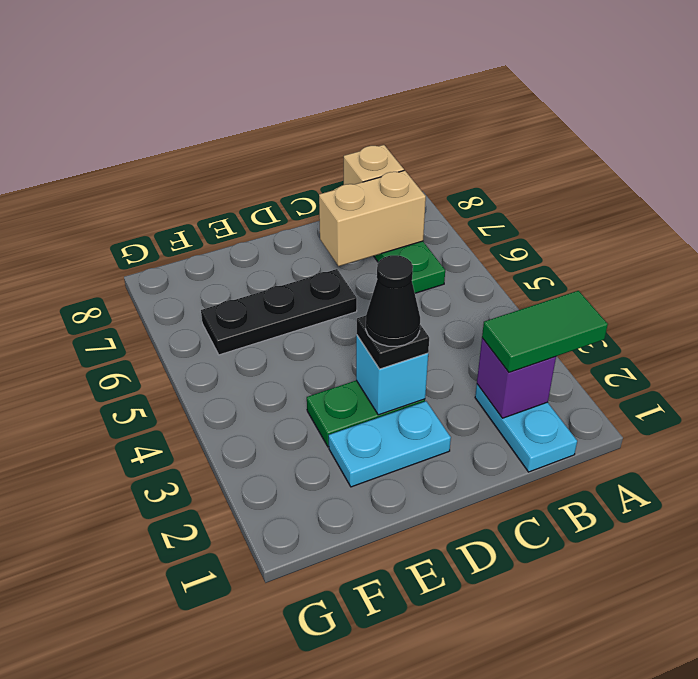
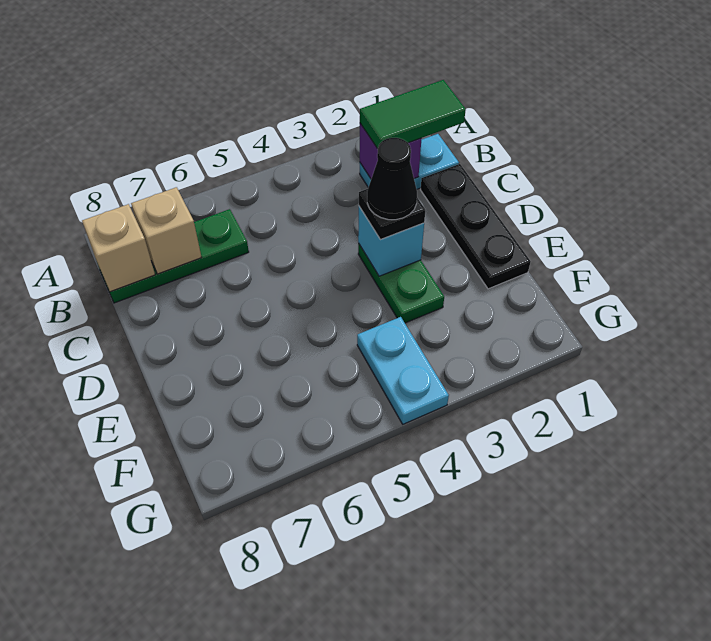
green 1x2 tile [482,291,608,372] -> green 1x2 tile turned to [360,80,466,149]
tan 1x2 brick [319,170,426,266] -> tan 1x1 brick [131,187,202,274]
cyan 1x2 plate [329,401,451,487] -> cyan 1x2 plate moved to [357,317,449,424]
black 1x3 plate [201,269,357,355] -> black 1x3 plate moved to [421,164,531,289]

